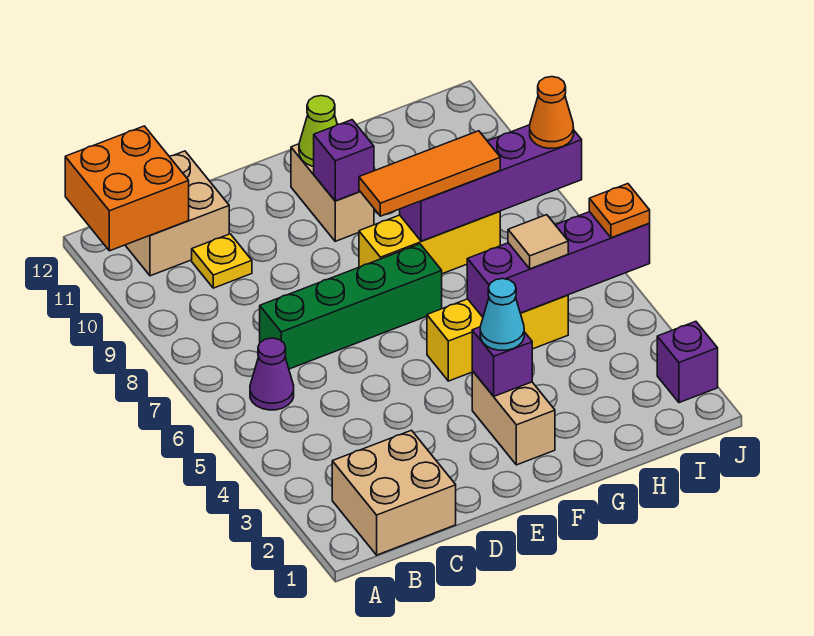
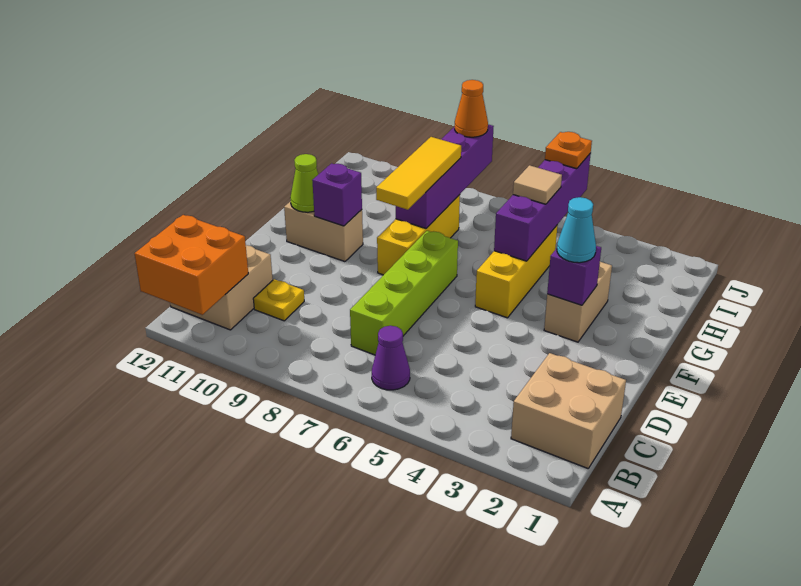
green 1x4 brick [260,244,442,369] -> lime 1x4 brick [350,231,458,355]
tan 1x2 brick [472,371,555,465] -> tan 1x2 brick turned to [544,262,612,342]
orange 1x3 tile [359,131,500,216] -> yellow 1x3 tile [376,137,461,210]
purple 1x1 brick [657,321,718,403] -> none

